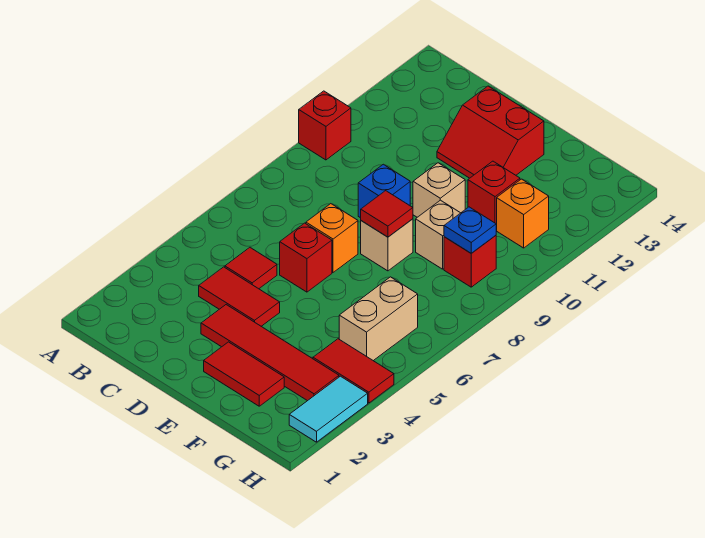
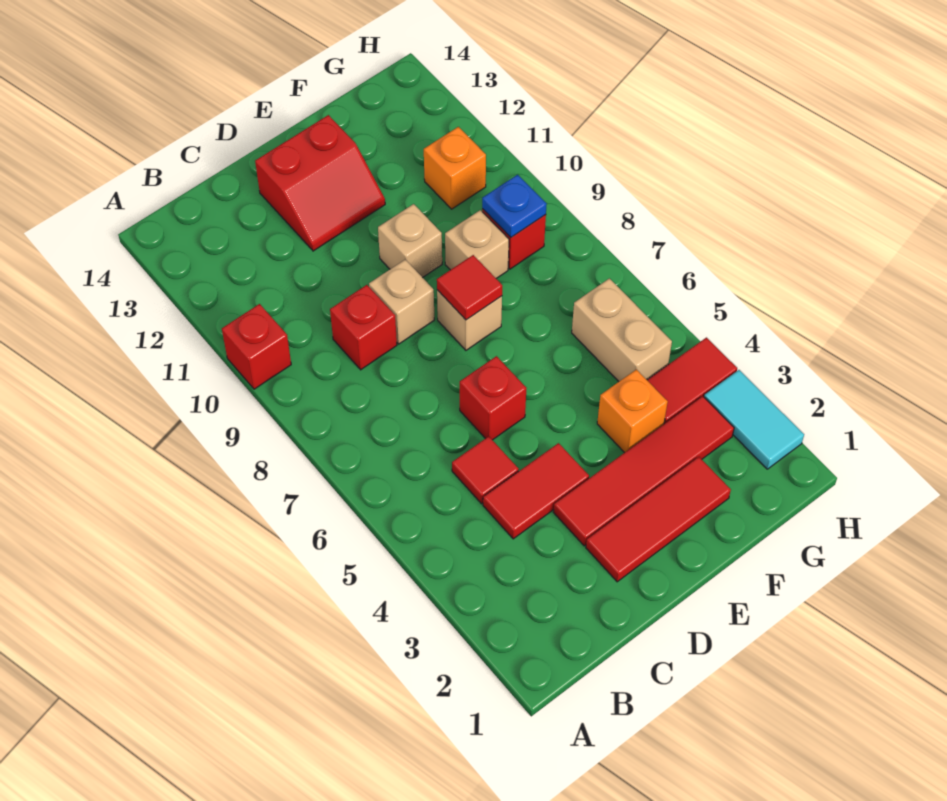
orange 1x1 brick [306,204,358,272] -> orange 1x1 brick moved to [597,369,668,453]
blue 1x1 brick [358,164,410,218] -> tan 1x1 brick [369,260,434,344]
red 1x2 tile [204,342,284,406] -> red 1x3 tile [586,457,731,582]
red 1x1 brick [468,161,520,229] -> red 1x1 brick moved to [330,285,397,370]

